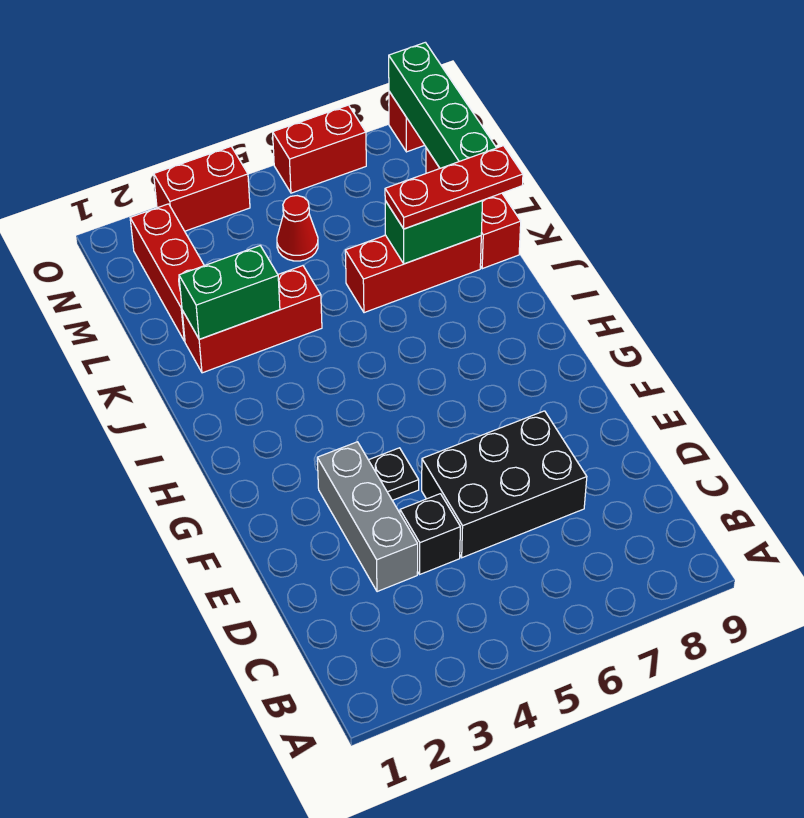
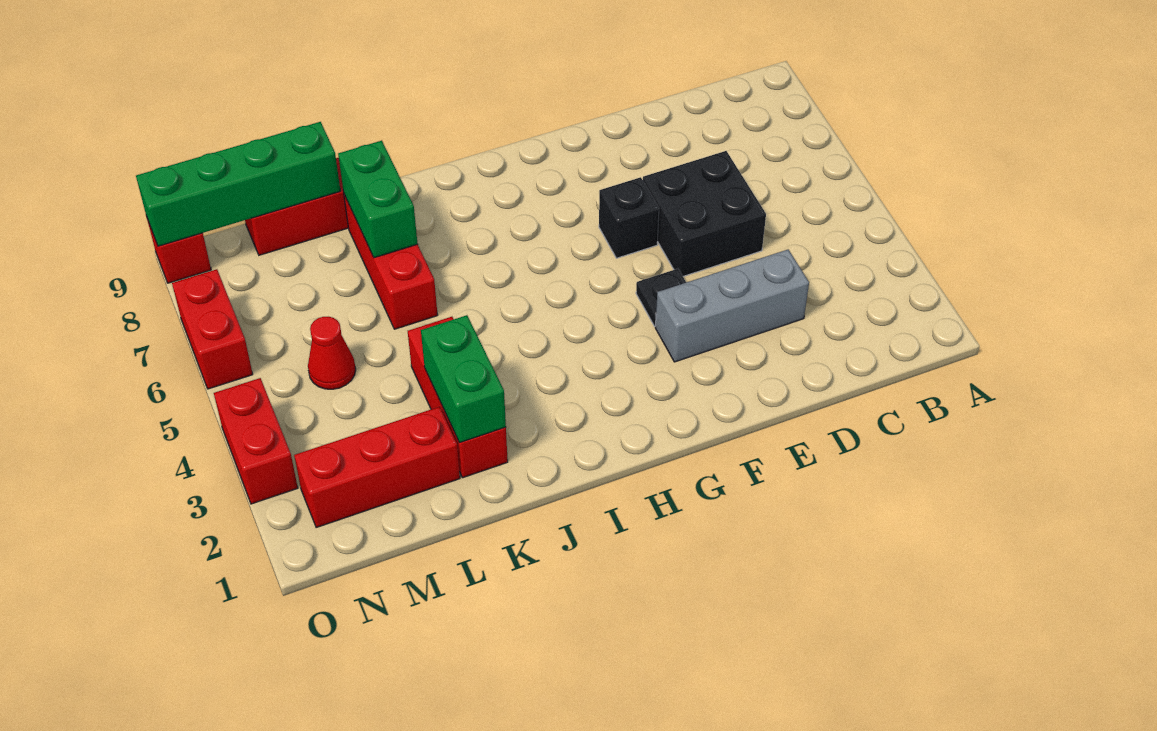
black 1x1 brick [400,494,460,574] -> black 1x1 brick moved to [599,177,659,258]
black 2x3 brick [422,411,587,558] -> black 2x2 brick [643,151,766,276]
red 1x3 plate [385,146,523,229] -> none

